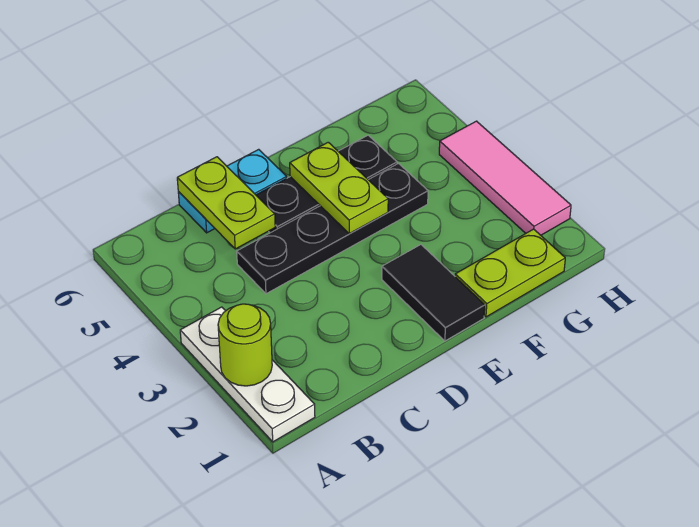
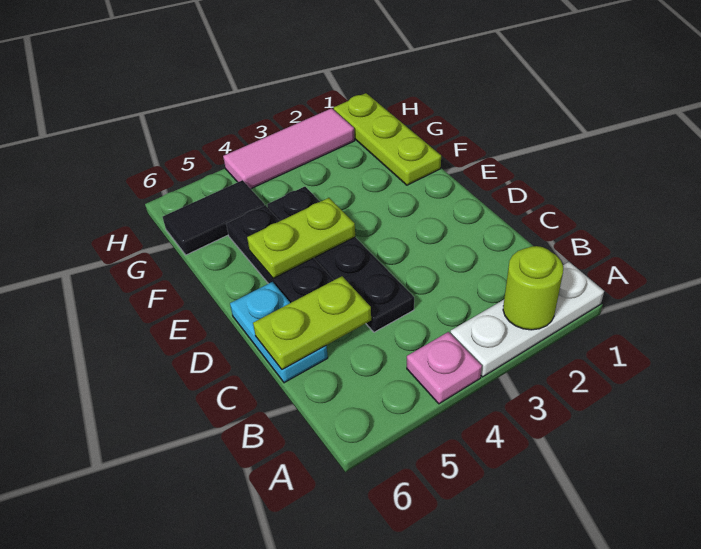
none -> pink 1x1 plate [407,332,482,404]
black 1x2 tile [382,245,485,341] -> black 1x2 tile moved to [163,180,264,255]
lime 1x2 plate [455,229,565,317] -> lime 1x3 plate [334,93,441,185]

